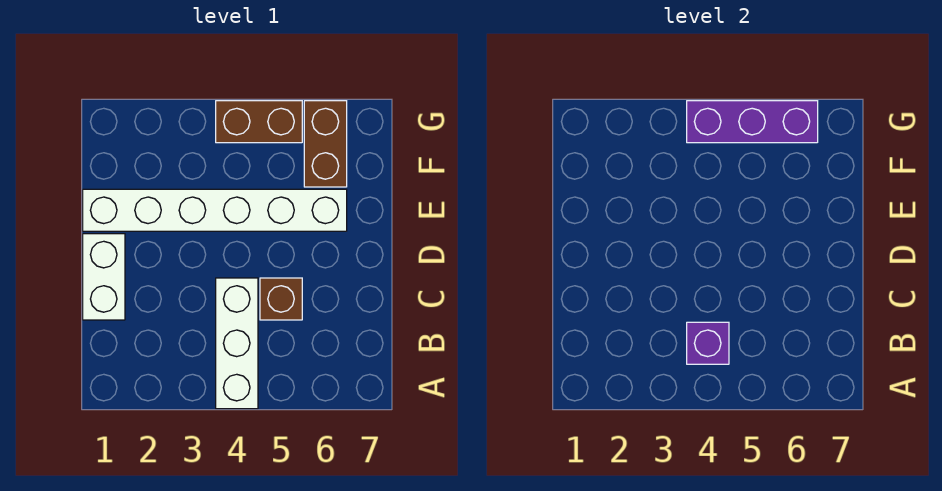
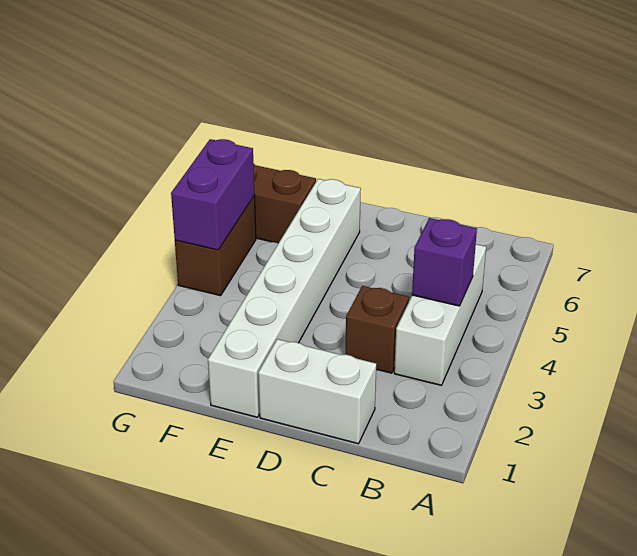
white 1x3 brick [216,278,258,409] -> white 1x3 brick turned to [394,244,486,385]
brown 1x1 brick [260,278,302,320] -> brown 1x1 brick moved to [346,286,409,373]
purple 1x3 brick [687,101,818,143] -> purple 1x2 brick [171,139,254,250]

